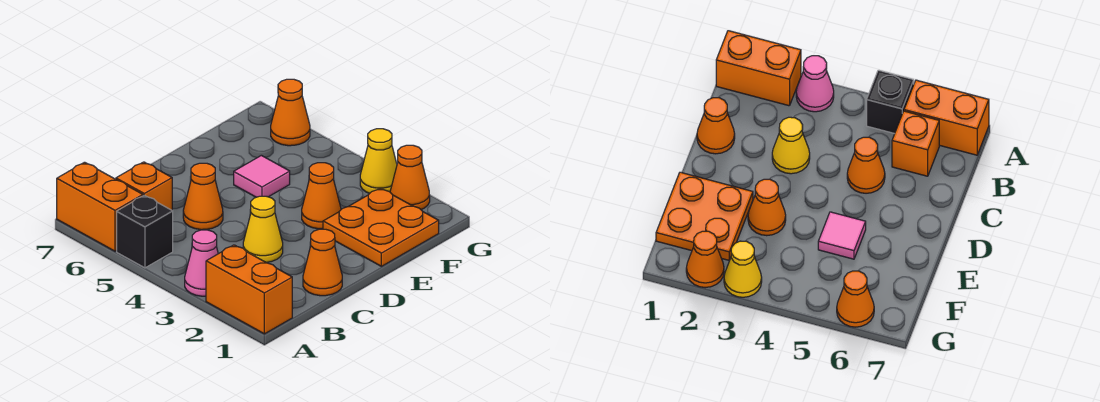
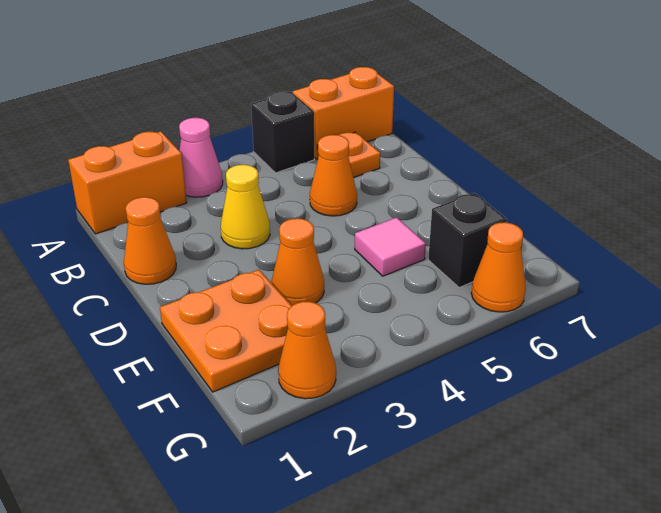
orange 1x1 brick [116,162,172,210] -> orange 1x1 plate [317,132,380,178]
none -> black 1x1 brick [428,193,507,288]
yellow 1x1 cone [360,129,397,193] -> none

